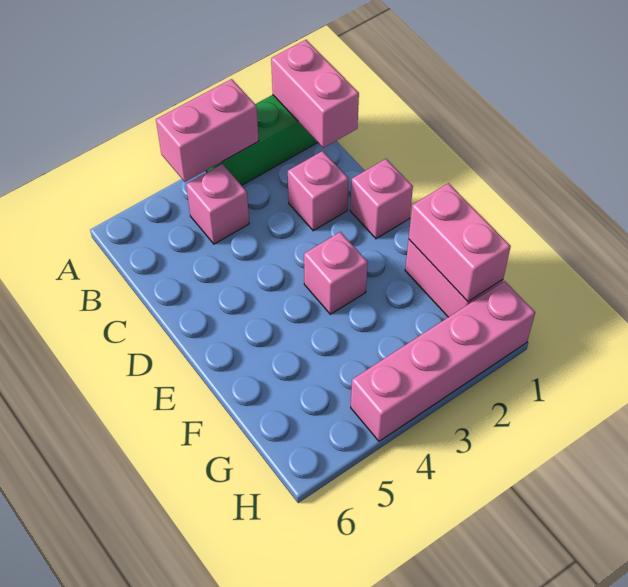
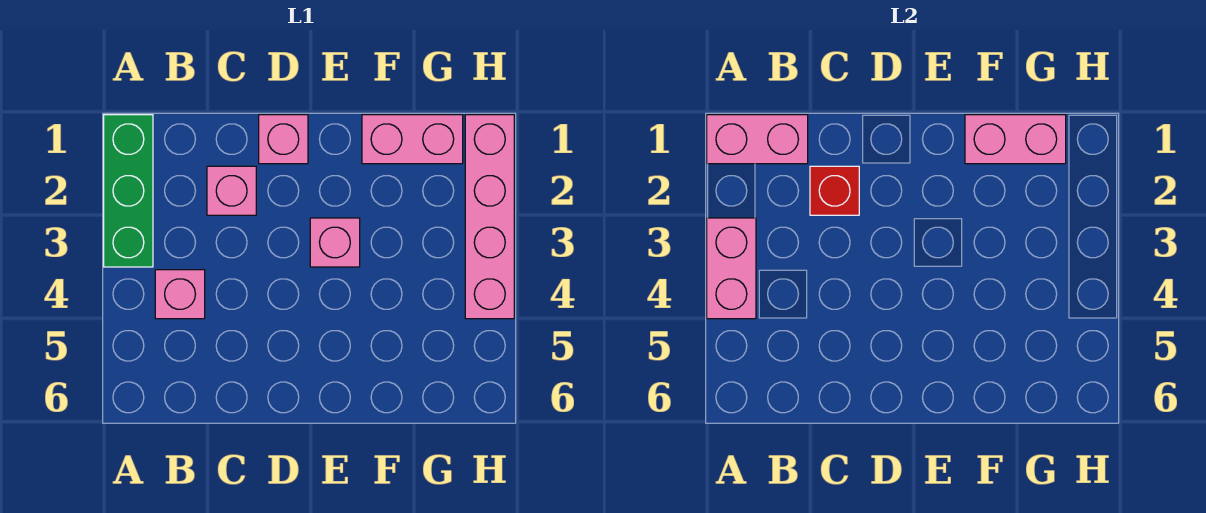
none -> red 1x1 brick [810,166,859,215]

